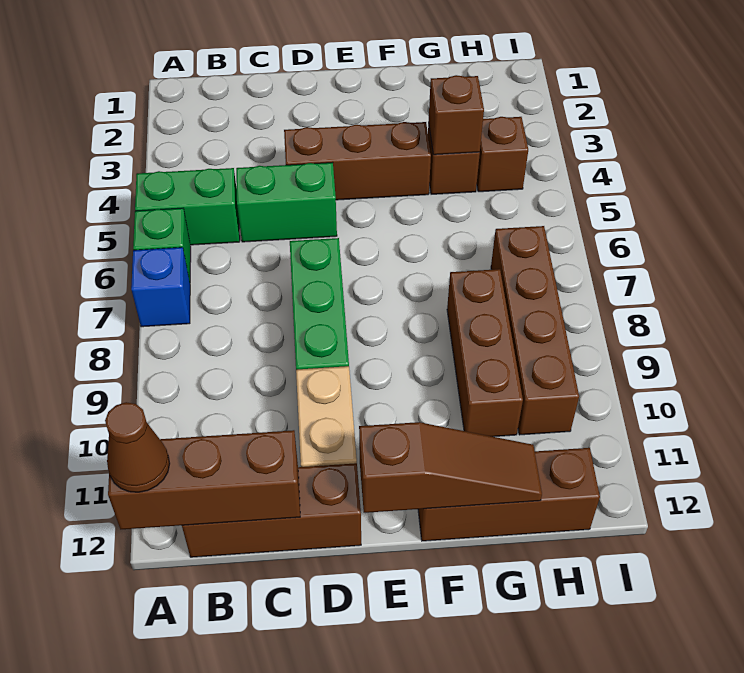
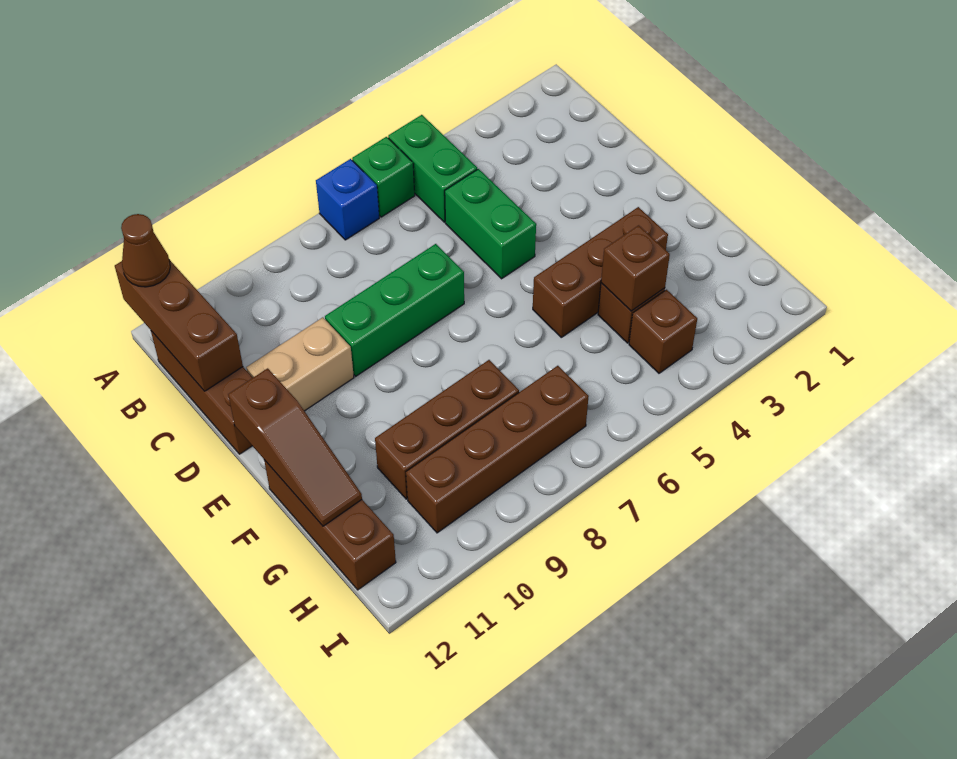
brown 1x3 brick [284,122,431,200] -> brown 1x3 brick turned to [533,207,668,337]

